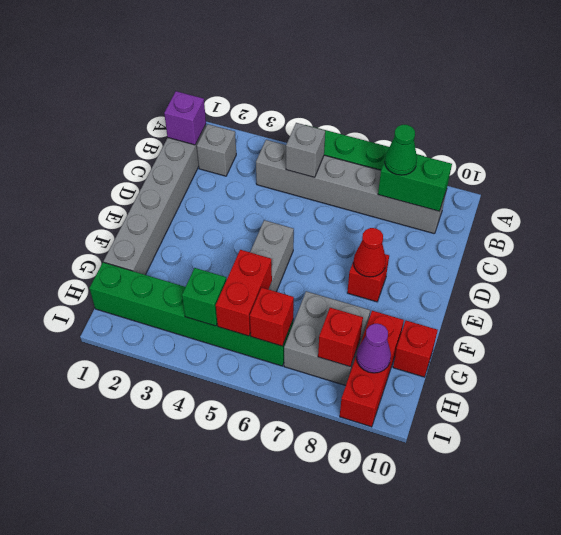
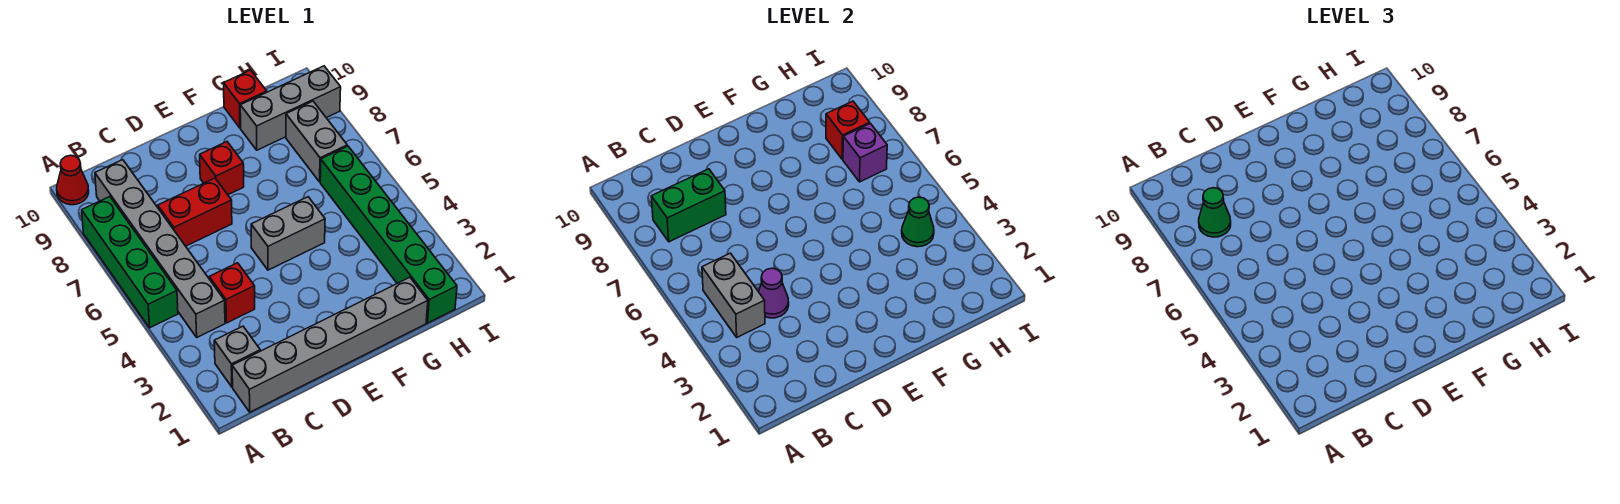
purple 1x1 brick [164,91,206,145] -> purple 1x1 brick moved to [843,124,887,182]
grey 1x1 brick [286,123,325,177] -> grey 1x2 brick [702,253,765,337]
green 1x2 brick [378,154,452,211] -> green 1x2 brick turned to [651,169,726,242]
red 1x1 cone [353,228,386,277] -> red 1x1 cone moved to [57,155,89,205]
red 1x2 brick [216,250,272,336] -> red 1x2 brick moved to [158,178,232,246]
grey 2x2 brick [284,291,370,386] -> grey 1x2 brick [286,101,347,182]
red 1x3 brick [340,311,404,427] -> grey 1x3 brick [240,66,341,150]
green 1x1 brick [182,268,226,326] -> green 1x1 cone [902,197,934,247]
red 1x1 brick [250,288,294,346] -> red 1x1 brick moved to [209,263,255,323]
purple 1x1 cone [356,324,391,373] -> purple 1x1 cone moved to [759,268,789,318]

